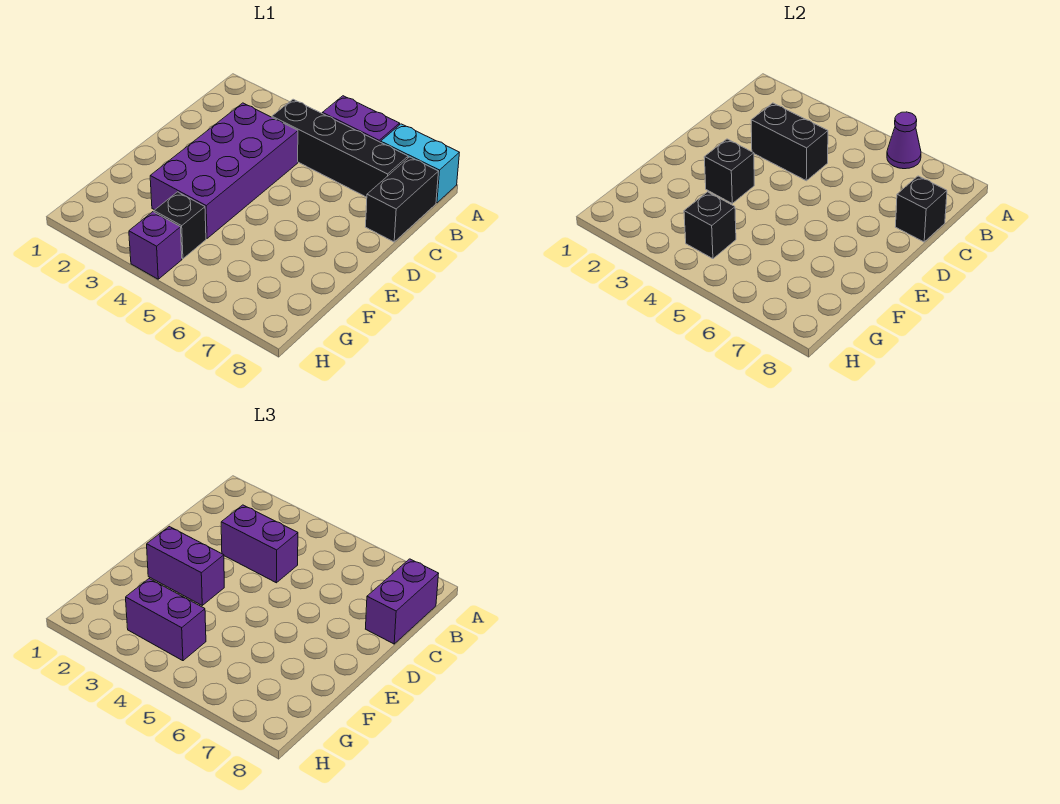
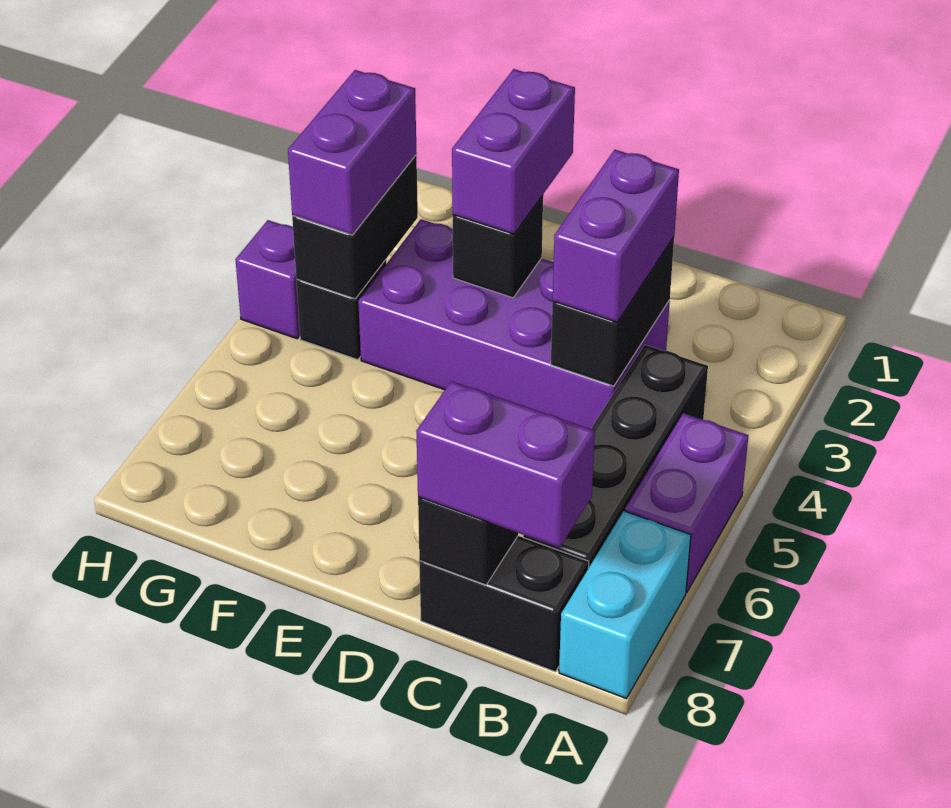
purple 1x1 cone [887,112,921,169] -> none
black 1x1 brick [684,192,736,259] -> black 1x2 brick [292,155,418,299]

